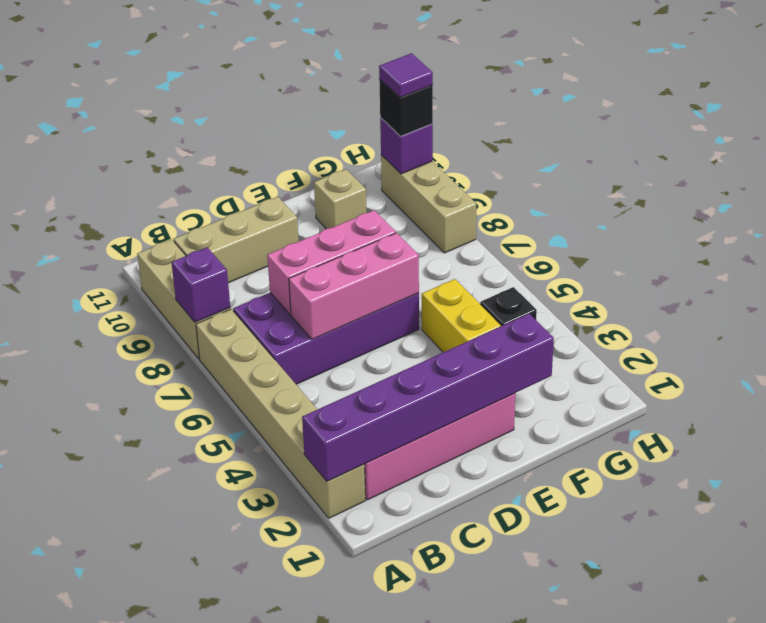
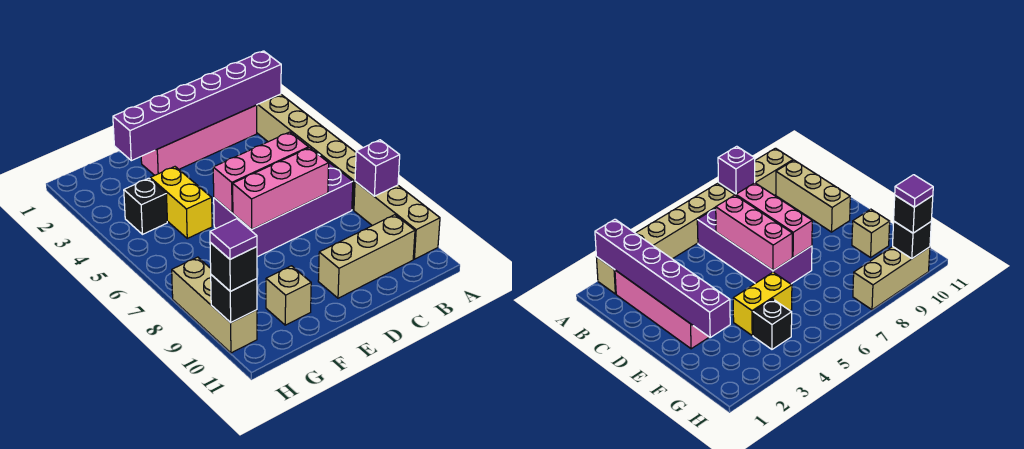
purple 1x1 brick [380,118,433,174] -> black 1x1 brick [211,275,257,323]

